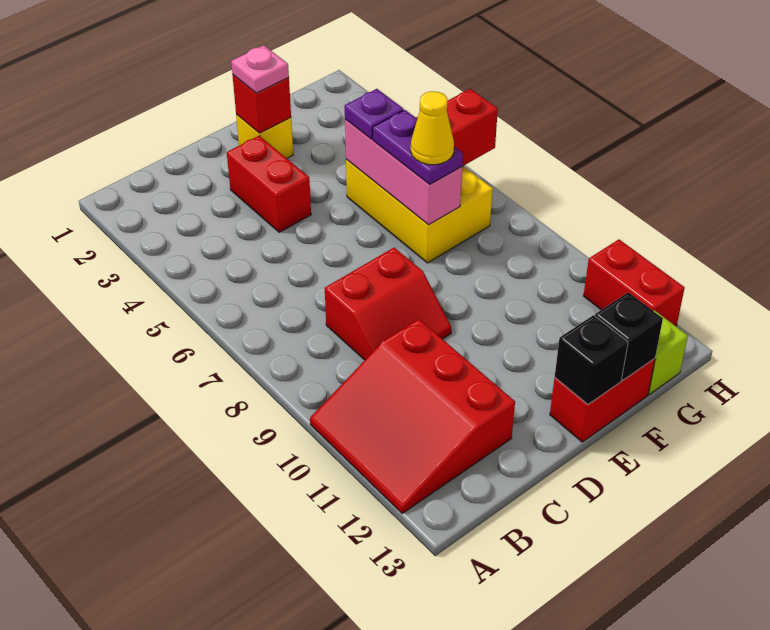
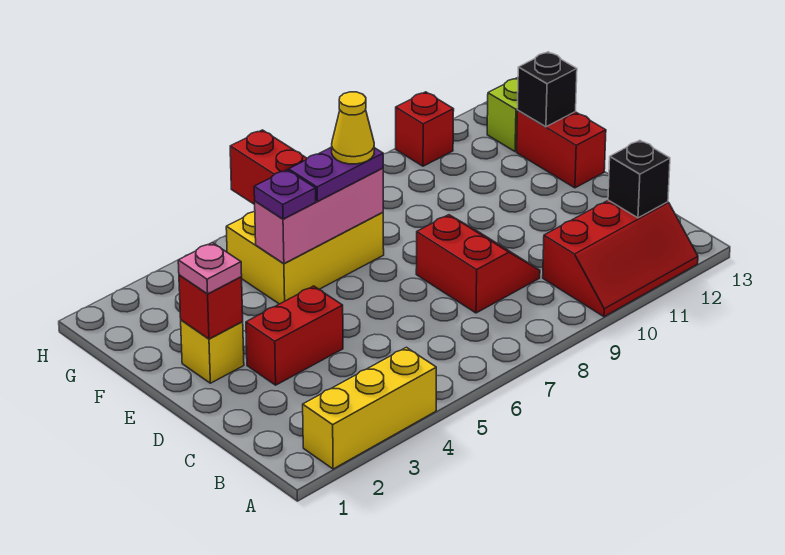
none -> yellow 1x3 brick [303,347,436,469]
red 3x3 slope [310,319,515,513] -> red 2x3 slope [543,200,698,317]
black 1x1 brick [555,315,628,404] -> black 1x1 brick moved to [608,140,670,218]
red 1x2 brick [584,239,685,326] -> red 1x1 brick [396,92,454,166]

